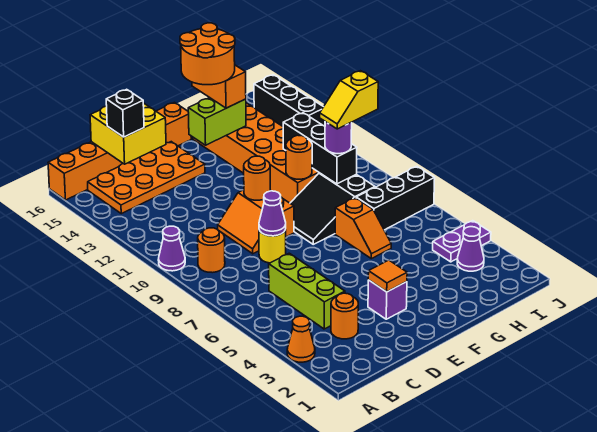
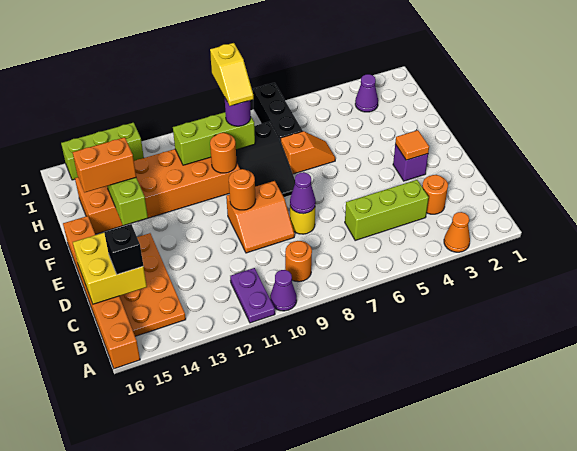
orange 2x2 round brick [180,23,235,85] -> none
black 1x3 brick [283,113,357,184] -> lime 1x3 brick [173,112,255,165]
purple 1x2 plate [433,221,491,262] -> purple 1x2 plate moved to [230,268,275,323]
black 1x3 brick [254,75,325,126] -> lime 1x3 brick [61,123,144,180]

